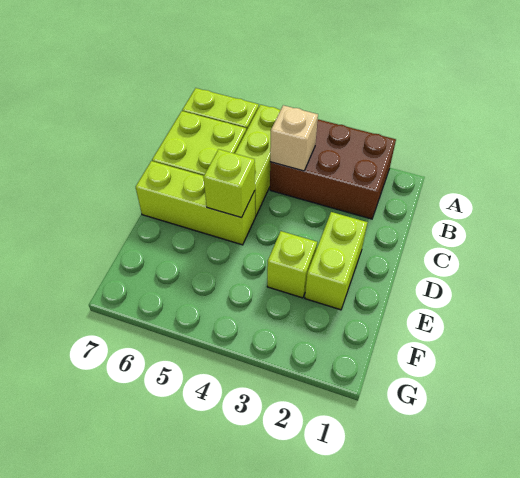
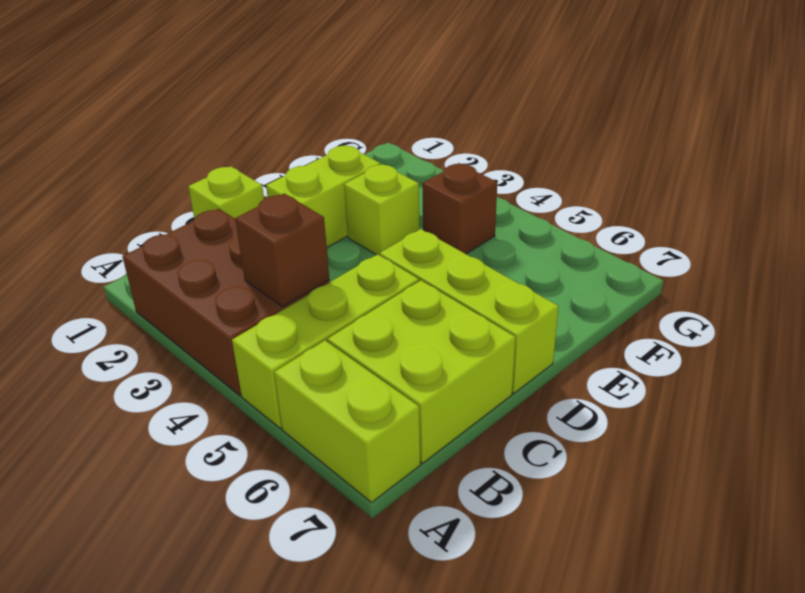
tan 1x1 brick [270,105,318,171] -> brown 1x1 brick [235,193,329,306]
lime 1x1 brick [203,149,255,218] -> lime 1x1 brick moved to [188,166,264,219]
none -> brown 1x1 brick [422,163,497,254]

